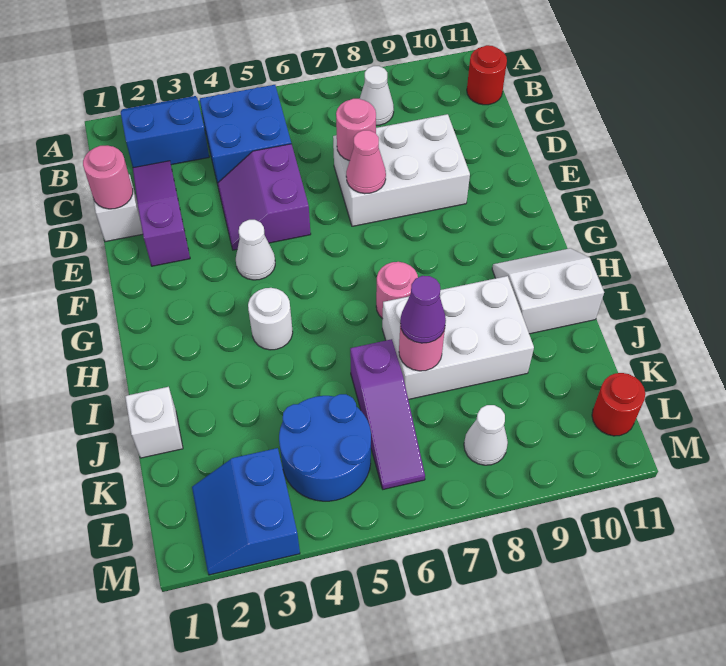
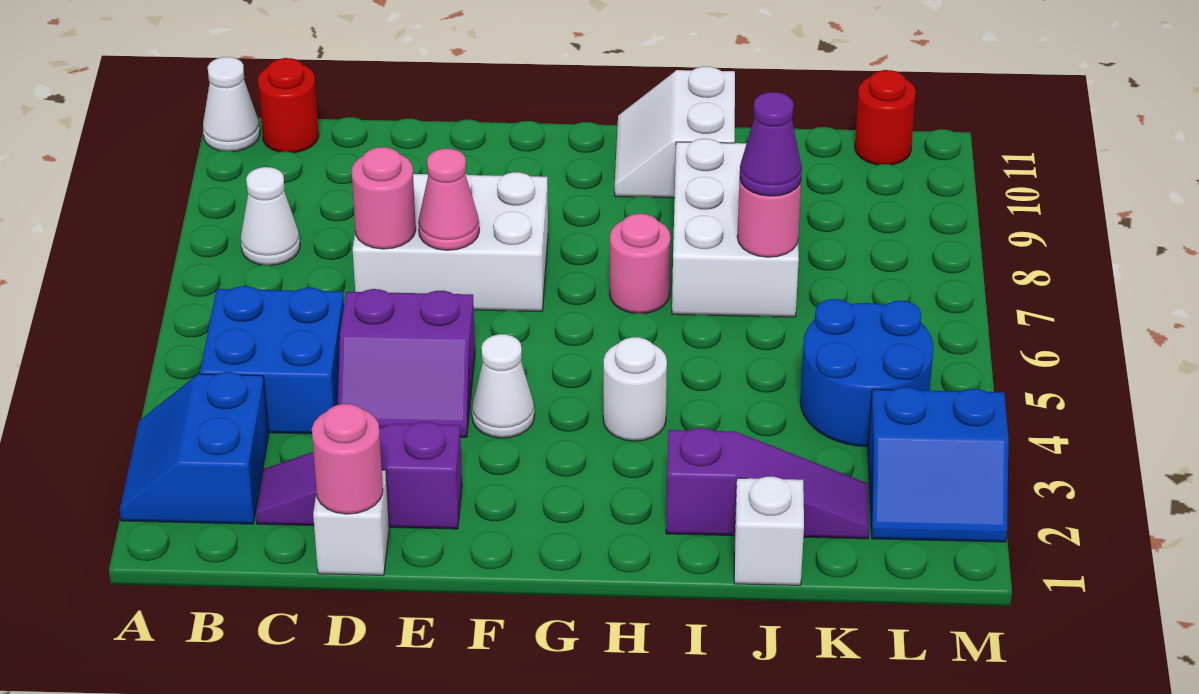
white 2x3 brick [333,114,470,226] -> white 2x3 brick turned to [353,172,548,312]
purple 1x3 slope [350,339,425,489] -> purple 1x3 slope moved to [666,428,869,539]
white 1x1 cone [464,405,508,465] -> white 1x1 cone moved to [203,57,260,151]

